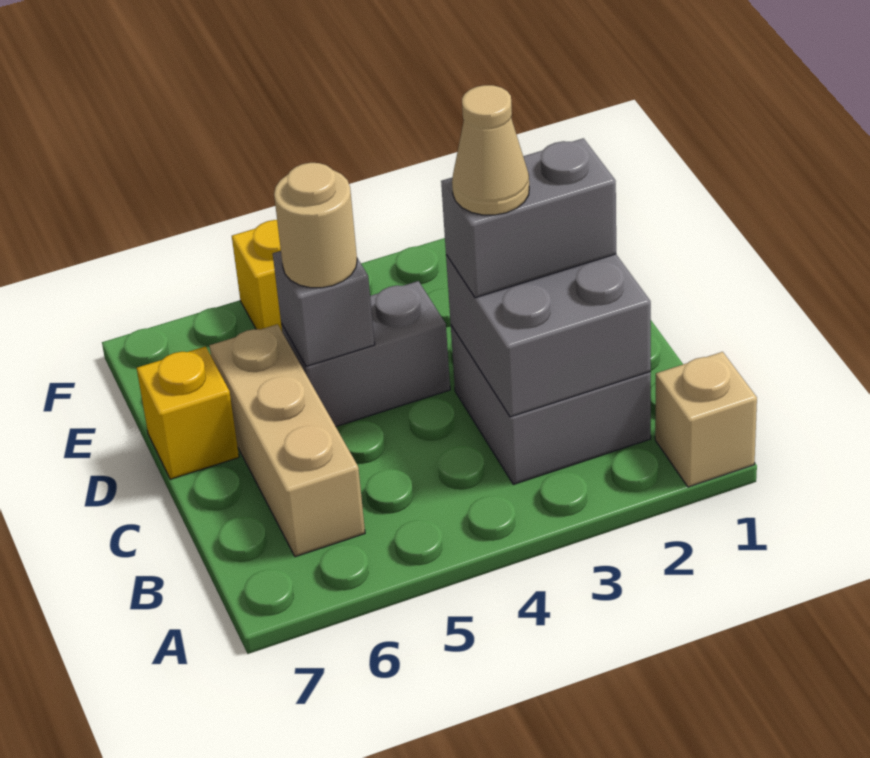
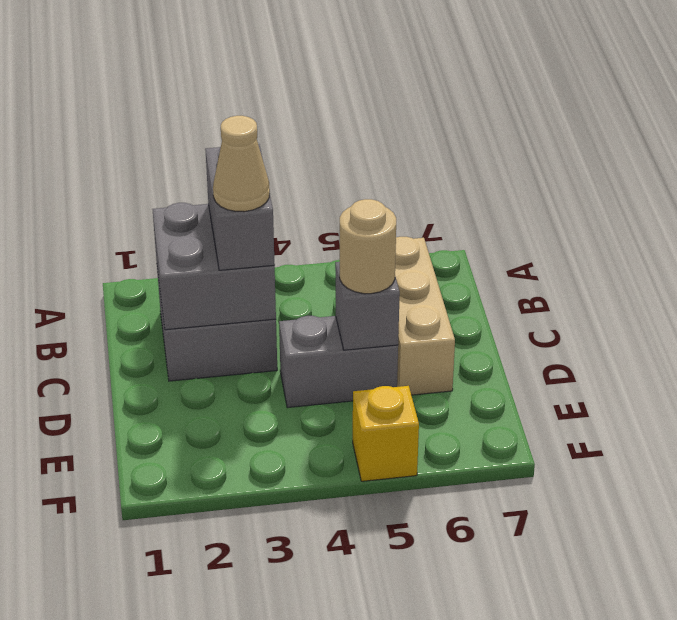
tan 1x1 brick [655,352,757,487] -> none
grey 1x2 brick [441,138,616,298] -> grey 1x2 brick turned to [205,144,275,270]
yellow 1x1 brick [137,346,239,479] -> none

